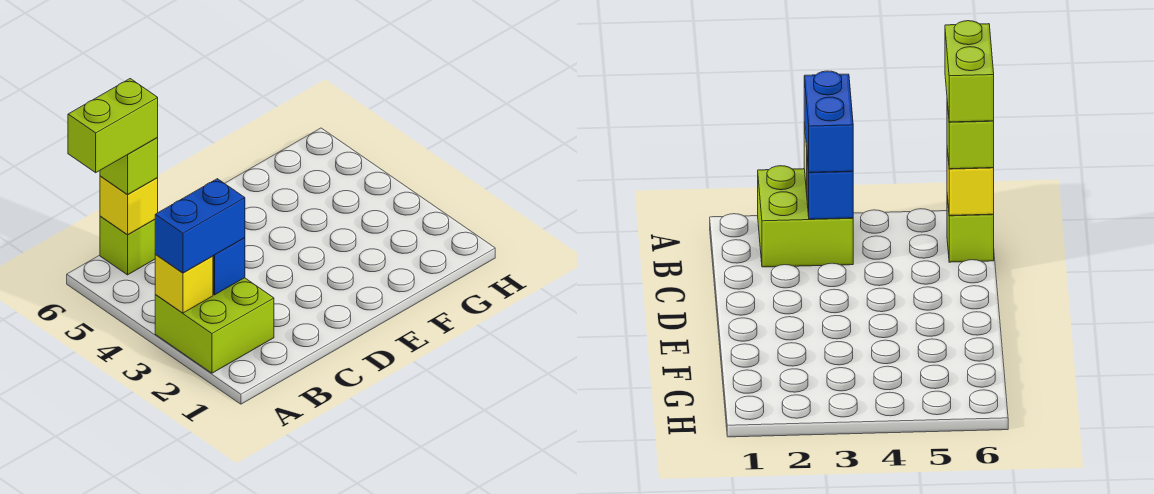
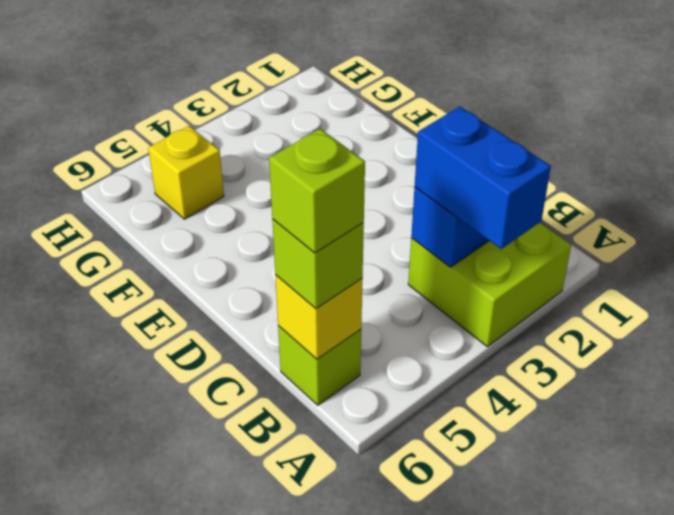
yellow 1x1 brick [155,254,213,313] -> yellow 1x1 brick moved to [148,126,224,219]
lime 1x2 brick [68,79,158,173] -> lime 1x1 brick [269,129,365,253]

